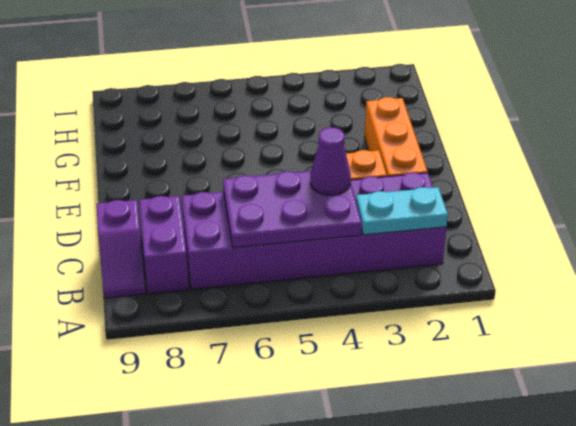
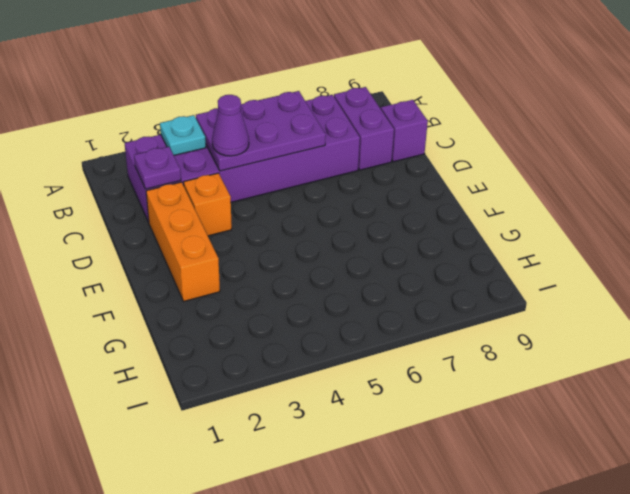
cyan 1x2 plate [356,187,448,235] -> cyan 1x1 plate [160,115,206,155]
none -> purple 1x1 plate [134,147,181,189]

